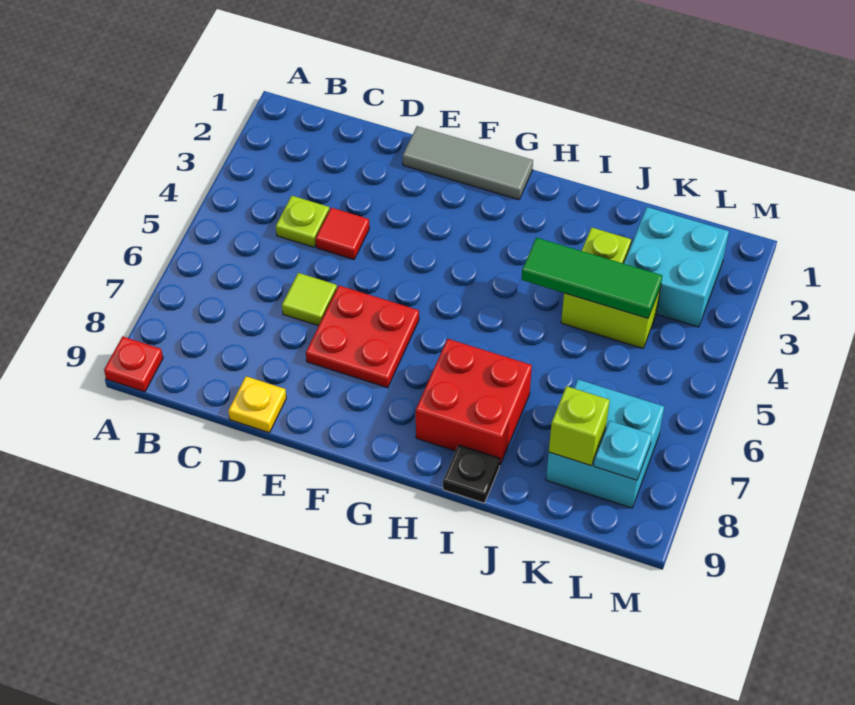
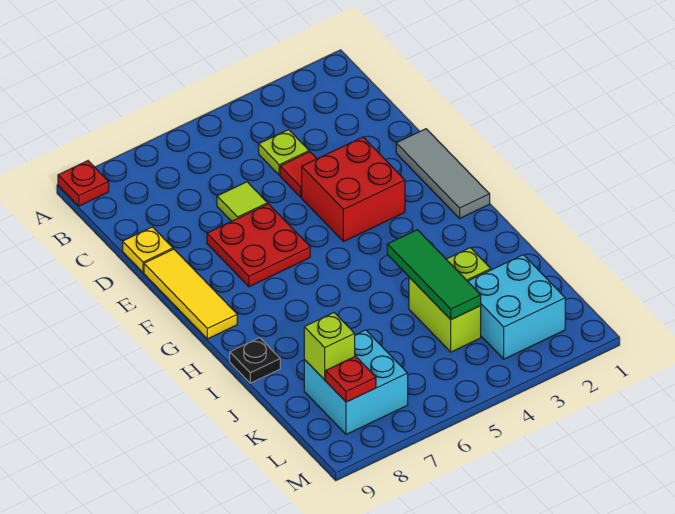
none -> yellow 1x3 tile [144,249,237,339]
red 2x2 brick [416,339,532,464] -> red 2x2 brick moved to [302,137,405,242]
cyan 1x1 plate [594,421,652,480] -> red 1x1 plate [326,356,376,402]

